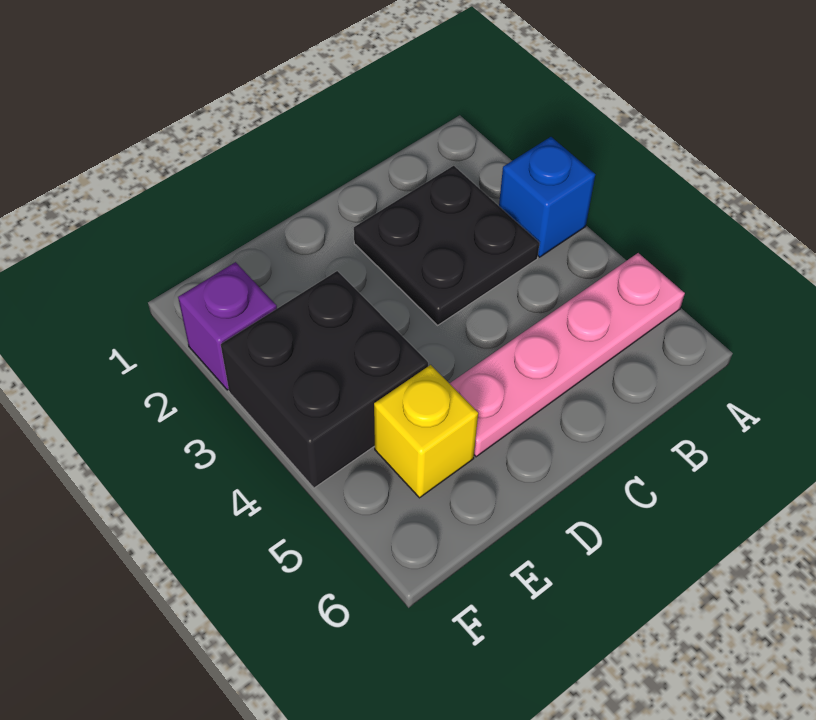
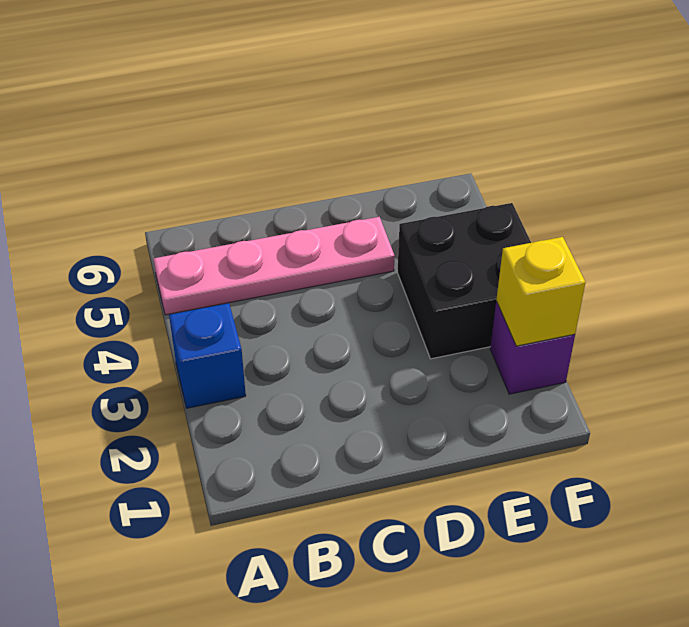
black 2x2 plate [354,166,540,325] -> none
yellow 1x1 brick [374,365,478,498] -> yellow 1x1 brick moved to [496,237,585,346]

